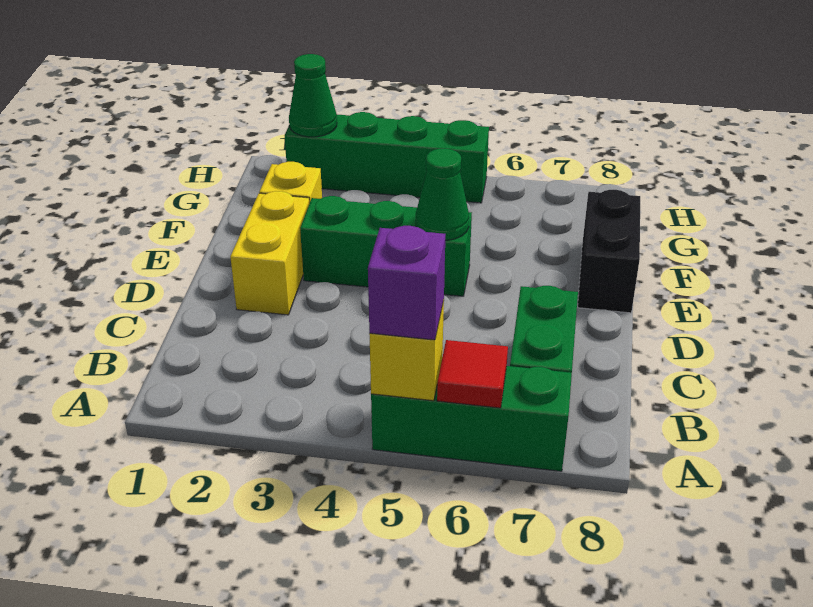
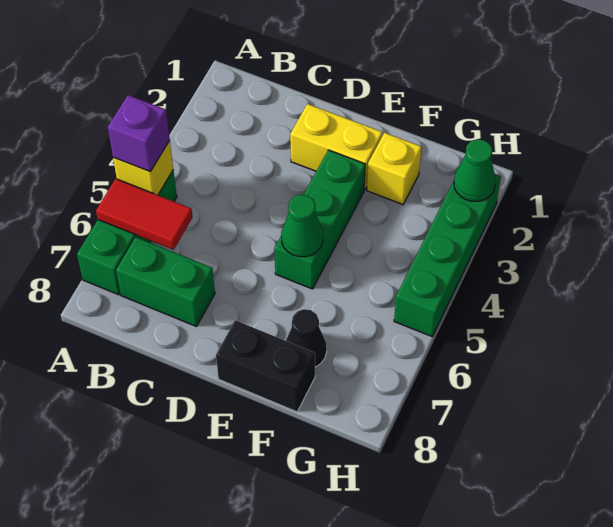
red 1x1 tile [437,340,508,408] -> red 1x2 tile [96,179,193,250]
none -> black 1x1 cone [286,309,327,367]

